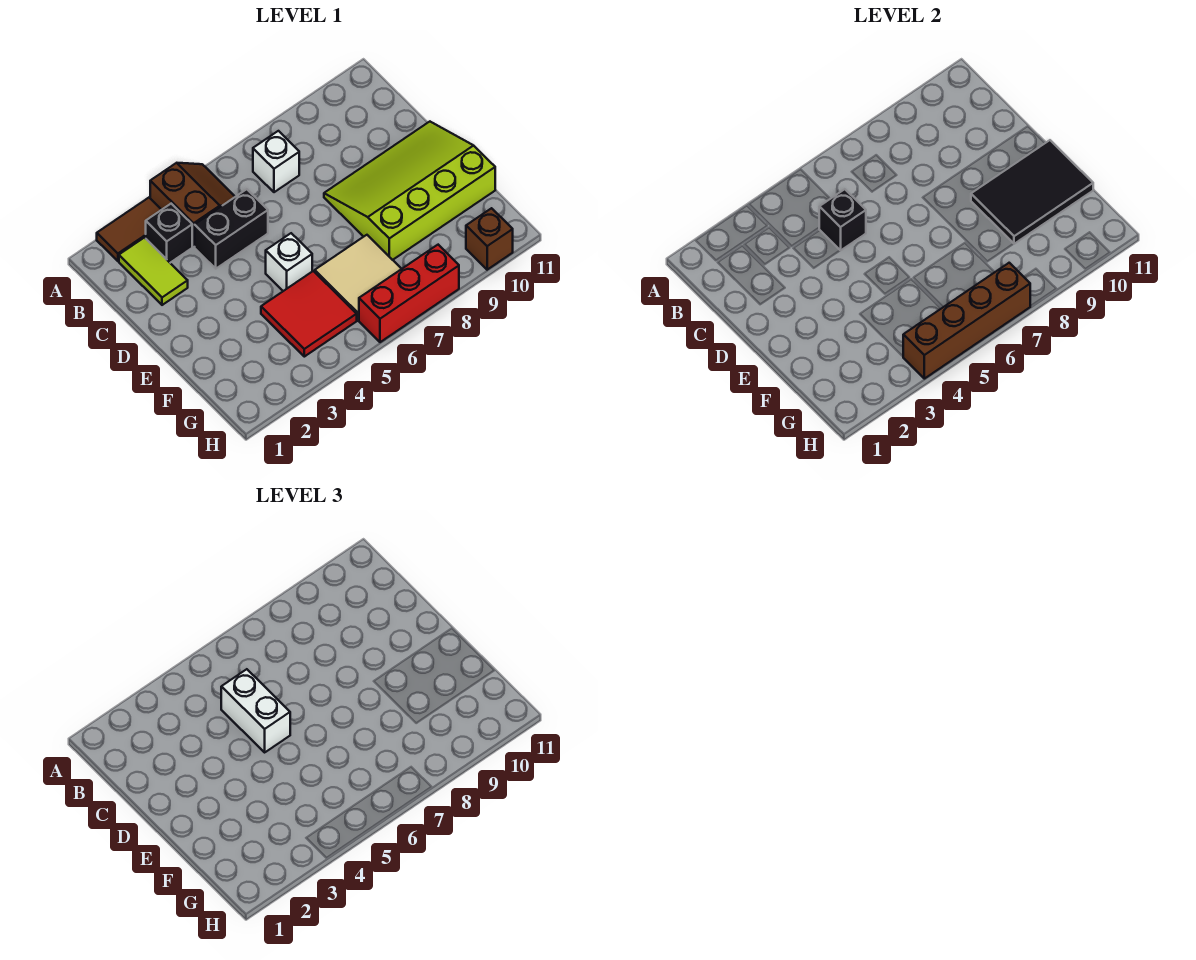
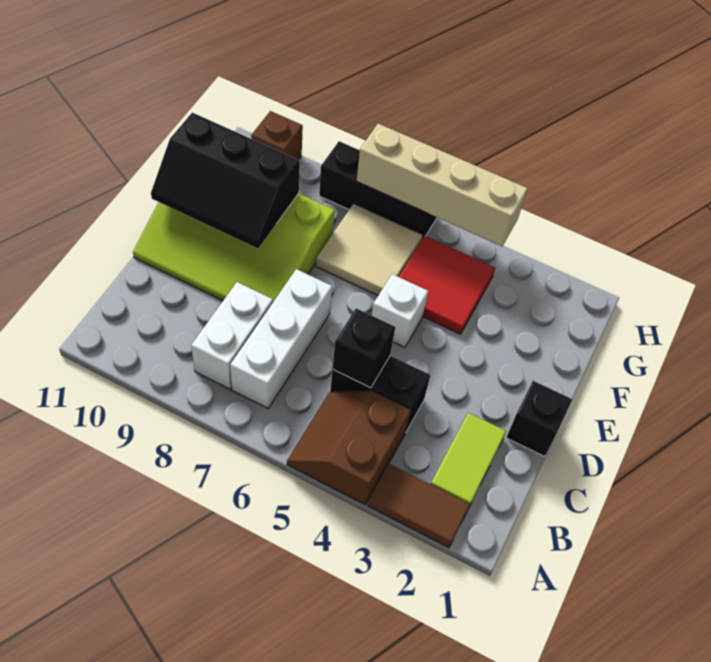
black 1x1 brick [146,204,192,263] -> black 1x1 brick moved to [506,381,573,456]
white 1x1 brick [253,131,299,192] -> white 1x3 brick [230,269,332,408]
white 1x2 brick [221,669,290,752] -> white 1x2 brick moved to [191,282,273,389]
black 2x3 tile [971,140,1093,244] -> black 2x3 slope [151,113,300,249]
brown 1x4 brick [903,263,1030,379] -> tan 1x4 brick [357,124,528,246]
red 1x3 brick [359,245,459,342] -> black 1x3 brick [319,141,437,238]

